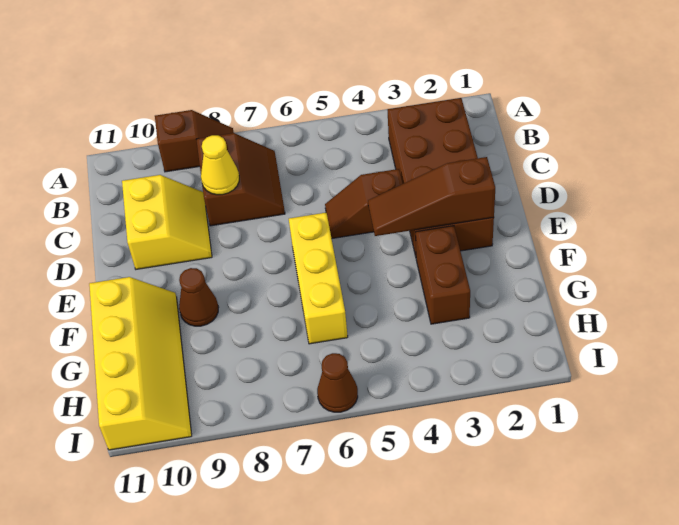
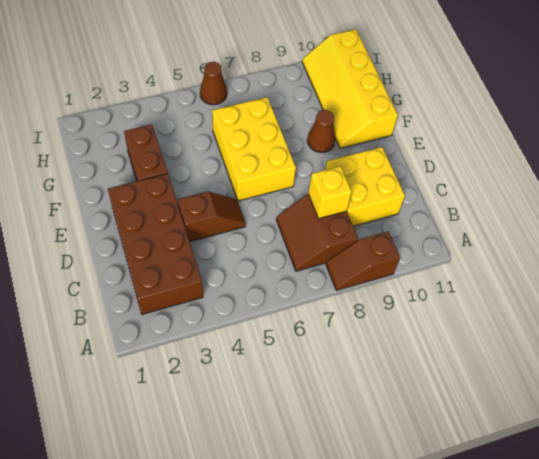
yellow 1x1 cone [201,135,239,195] -> yellow 1x1 brick [308,166,352,218]
yellow 2x2 slope [122,175,212,269] -> yellow 2x2 brick [325,147,405,226]
brown 1x3 slope [368,157,495,236] -> none
yellow 1x3 brick [289,212,348,344] -> yellow 2x3 brick [212,97,296,201]

